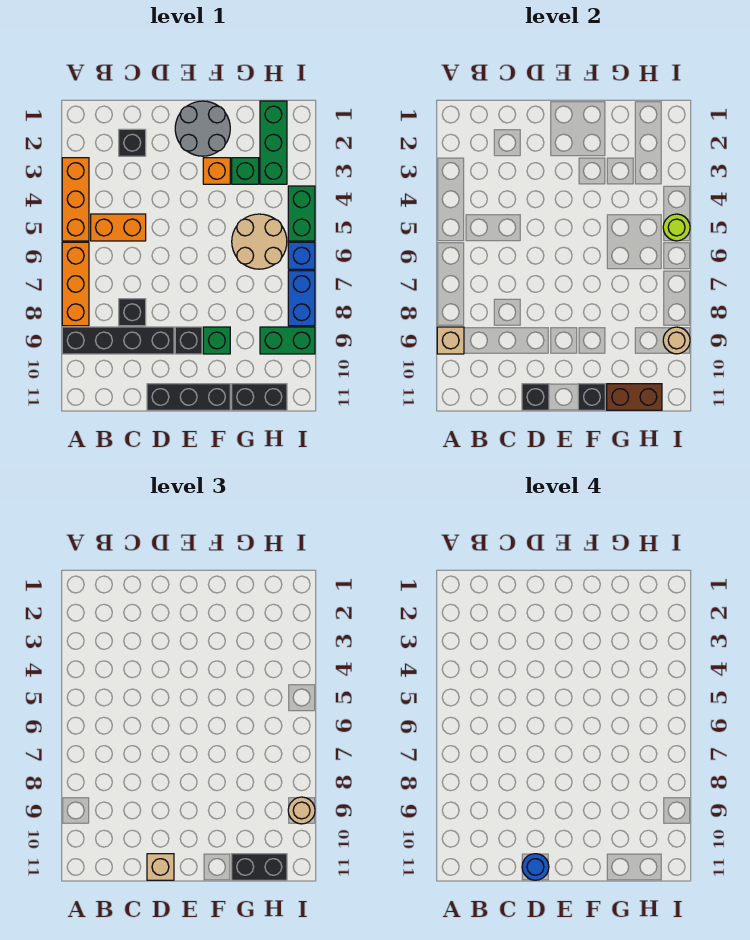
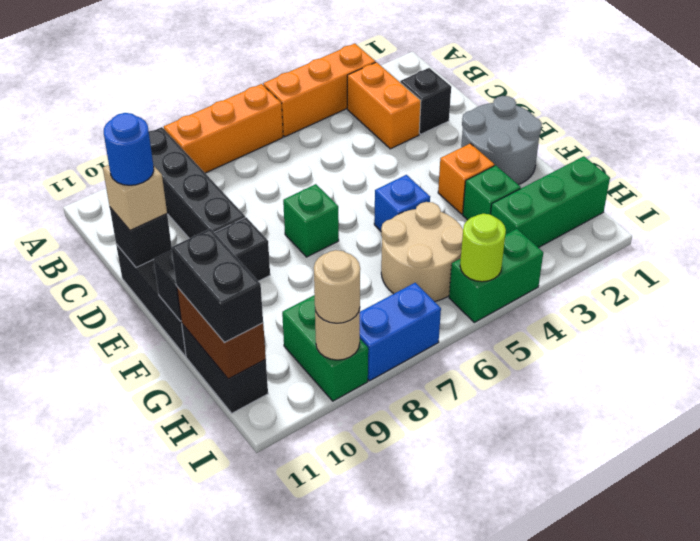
tan 1x1 brick [437,327,464,354] -> none
orange 1x2 brick [91,214,146,241] -> orange 1x2 brick moved to [347,62,421,149]
black 1x1 brick [119,299,146,326] -> none
green 1x1 brick [203,327,230,354] -> green 1x1 brick moved to [283,184,339,257]
blue 1x1 brick [288,242,315,269] -> blue 1x1 brick moved to [374,175,430,231]

